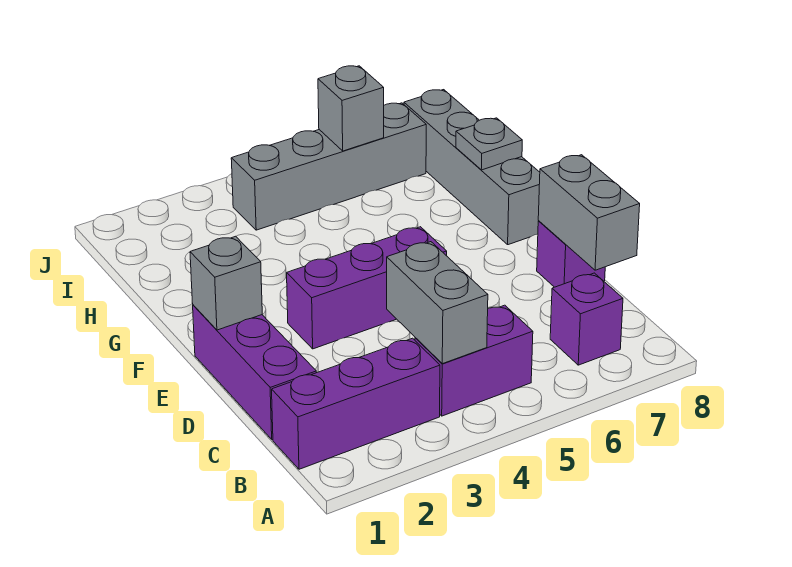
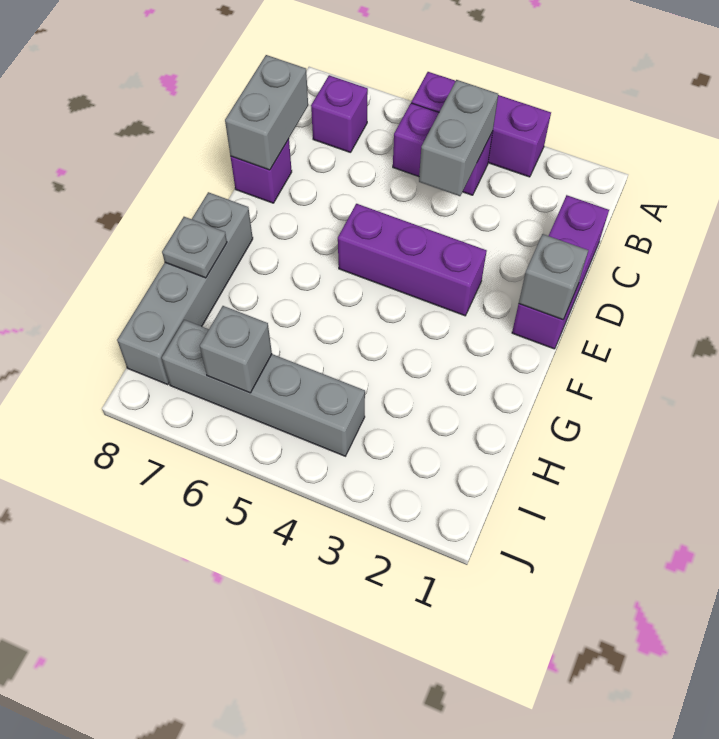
purple 1x3 brick [272,338,440,469] -> purple 1x3 brick moved to [411,72,551,177]

